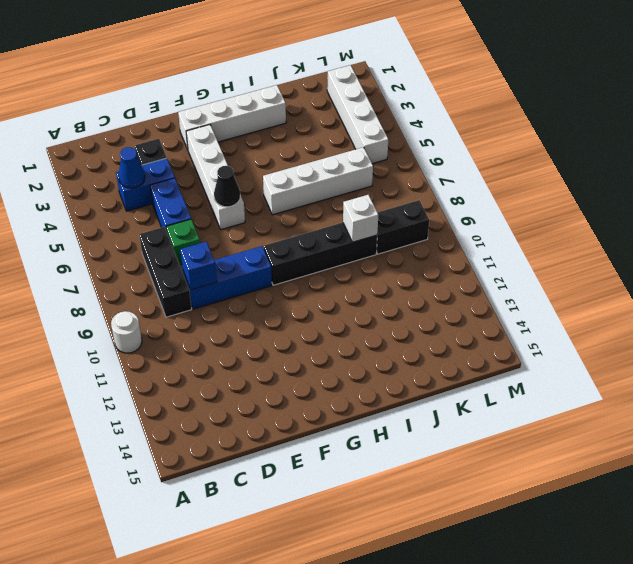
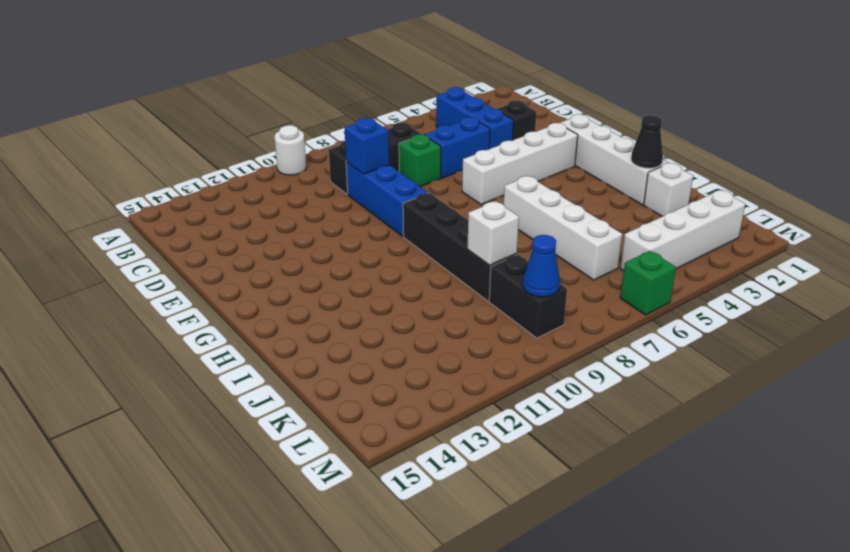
blue 1x2 brick [116,158,175,211] -> blue 1x3 brick [436,87,514,149]
blue 1x1 cone [119,147,145,188] -> blue 1x1 cone moved to [523,235,560,297]
black 1x1 cone [214,166,240,207] -> black 1x1 cone moved to [631,115,663,168]
none -> white 1x1 brick [644,163,693,217]
none -> green 1x1 brick [620,251,676,315]

